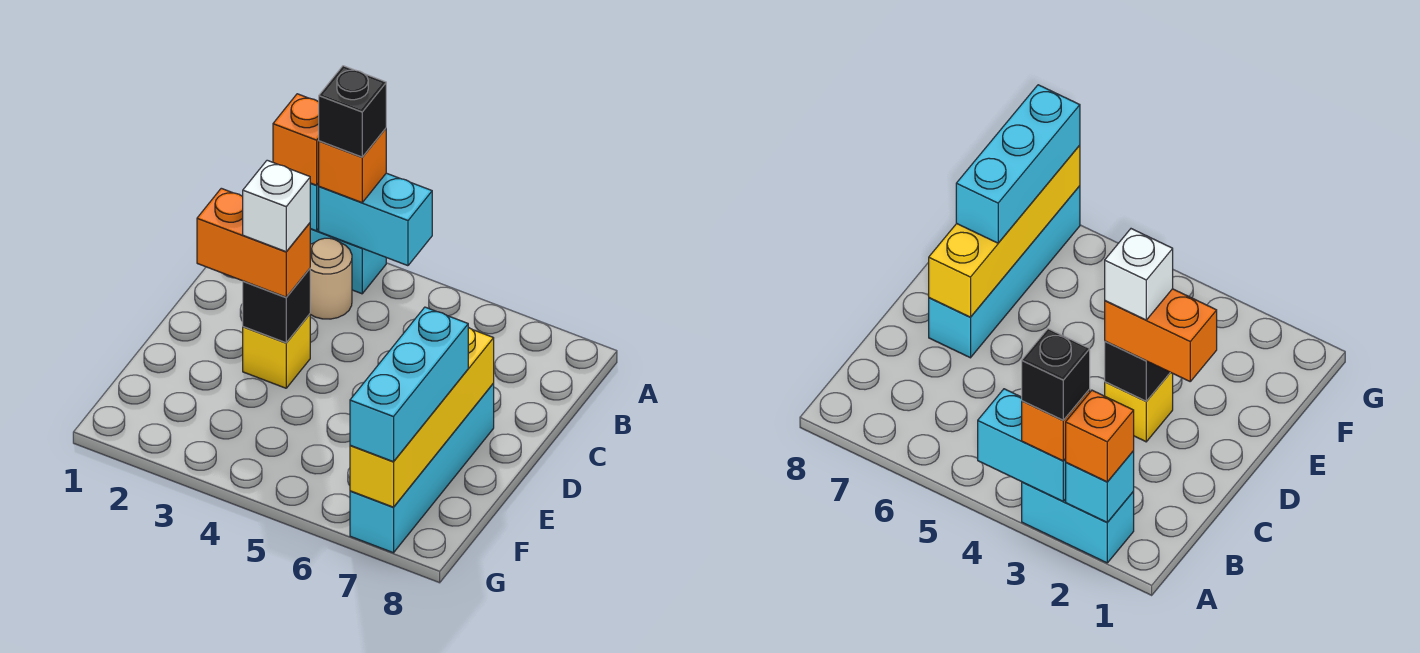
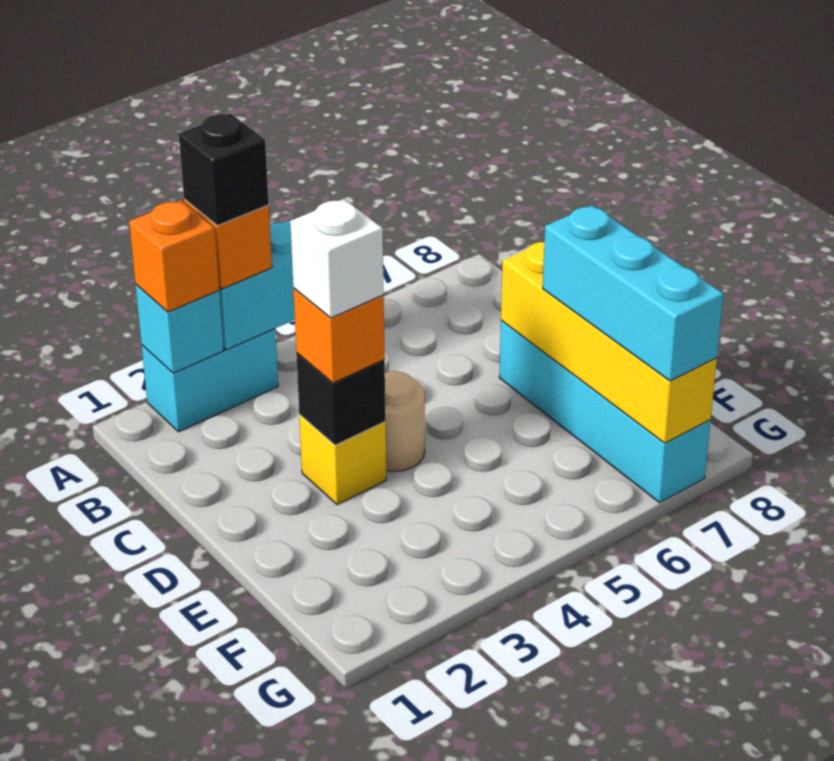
tan 1x1 round brick [310,238,352,319] -> tan 1x1 round brick moved to [385,371,425,471]
orange 1x2 brick [197,188,310,297] -> orange 1x1 brick [293,289,385,383]

